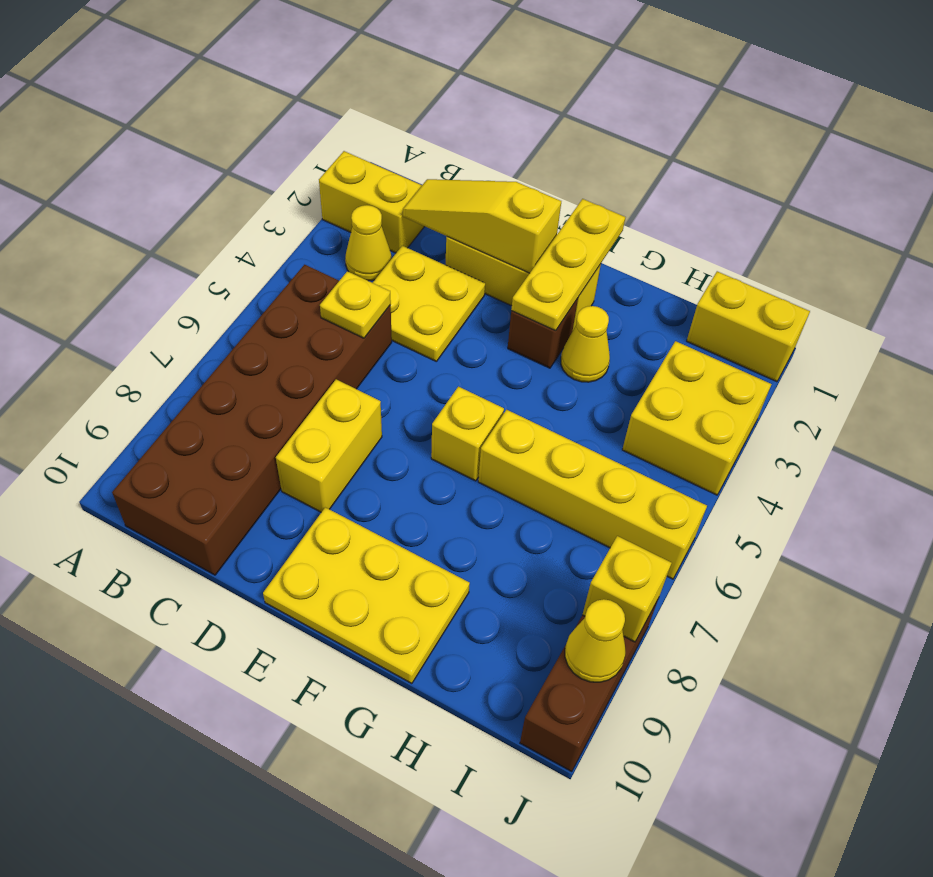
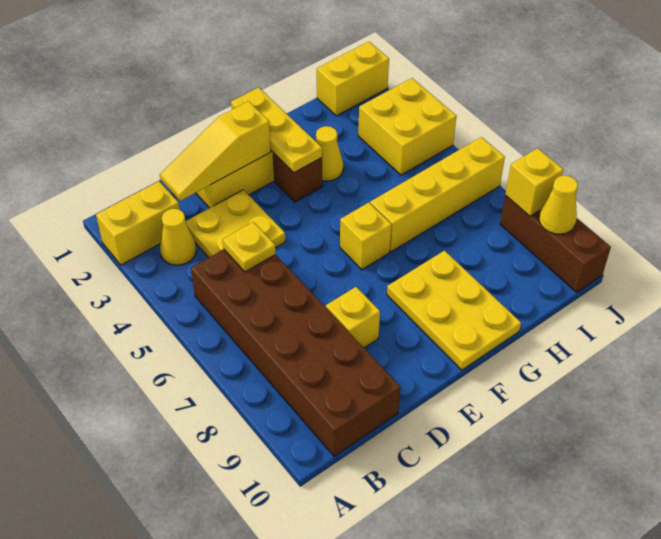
yellow 1x2 brick [276,379,382,512] -> yellow 1x1 brick [326,287,380,348]
yellow 2x3 plate [263,507,470,684] -> yellow 2x3 plate turned to [387,251,521,370]

